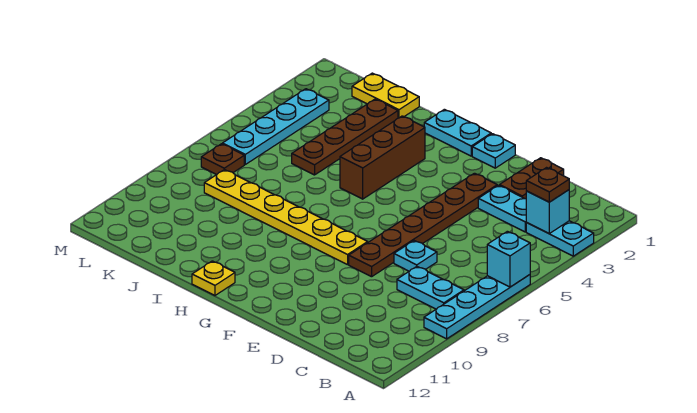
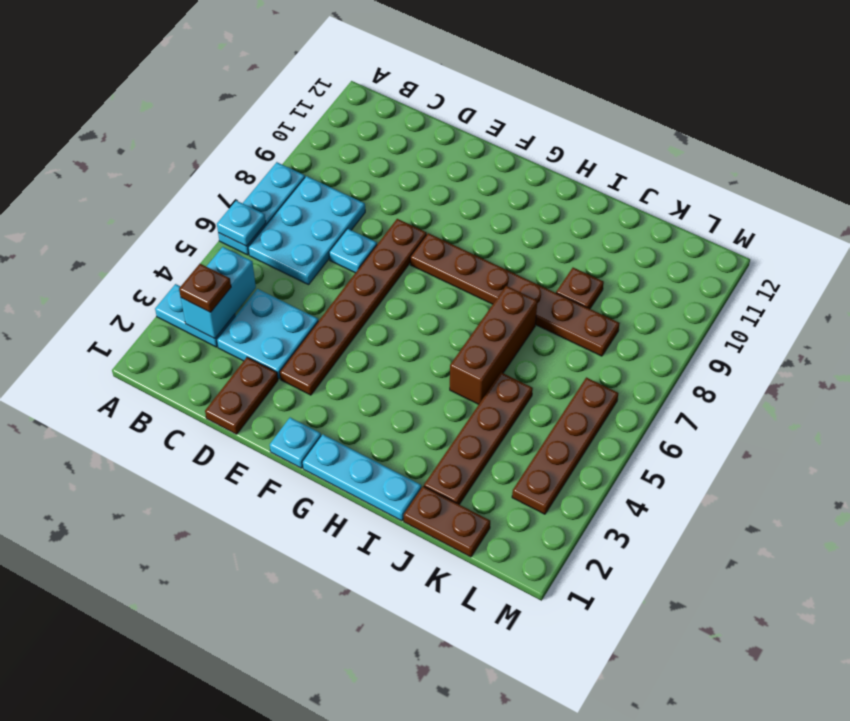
cyan 1x4 plate [424,275,530,339] -> cyan 1x3 plate [218,162,305,255]
cyan 1x1 brick [487,231,530,287] -> cyan 1x1 plate [217,201,266,246]
cyan 1x1 brick [526,190,569,233] -> cyan 1x2 brick [181,247,256,339]
cyan 1x2 plate [397,267,464,309] -> cyan 2x3 plate [248,176,365,285]
cyan 1x2 plate [478,185,527,232] -> cyan 2x2 plate [217,289,318,379]
yellow 1x6 plate [204,170,368,265] -> brown 1x6 plate [410,233,620,356]
cyan 1x2 plate [424,109,491,156] -> cyan 1x3 plate [302,434,421,521]
brown 1x3 brick [340,116,425,199] -> brown 1x3 brick moved to [450,286,537,404]
yellow 1x1 plate [192,261,235,295] -> none
yellow 1x2 plate [352,73,419,118] -> brown 1x2 plate [404,486,490,557]
cyan 1x4 plate [223,89,329,164] -> brown 1x4 plate [512,377,618,514]
brown 1x1 plate [201,144,244,175] -> brown 1x1 plate moved to [556,268,604,309]

